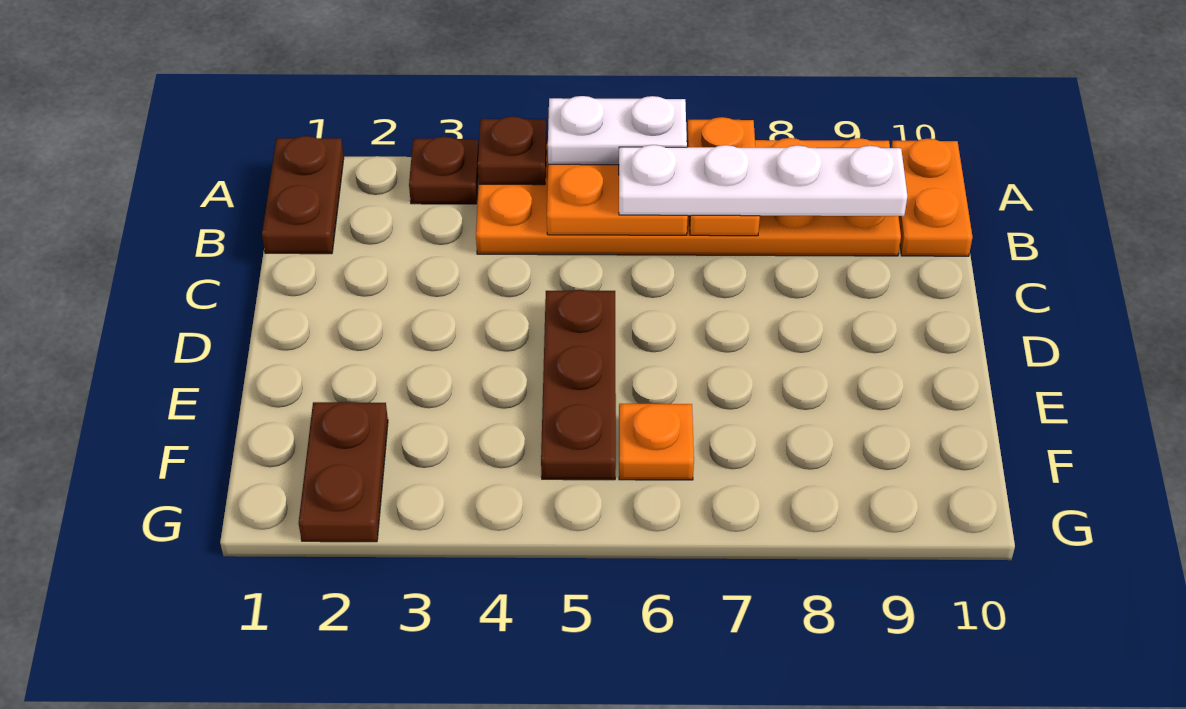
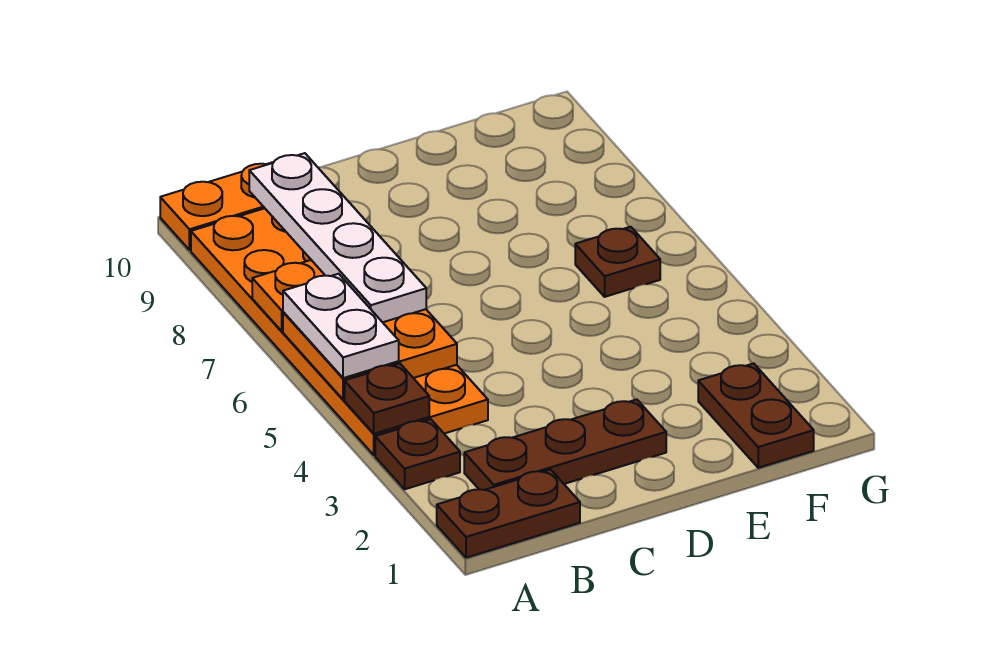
brown 1x3 plate [541,290,616,480] -> brown 1x3 plate moved to [464,399,666,490]
brown 1x2 plate [299,402,388,542] -> brown 1x2 plate turned to [698,363,814,468]
orange 1x1 plate [619,404,694,480] -> brown 1x1 plate [575,227,660,297]

